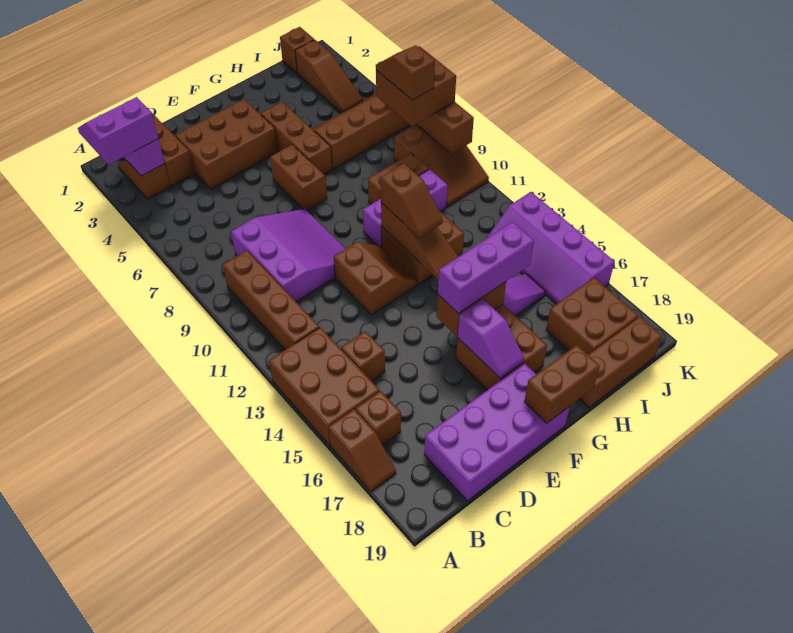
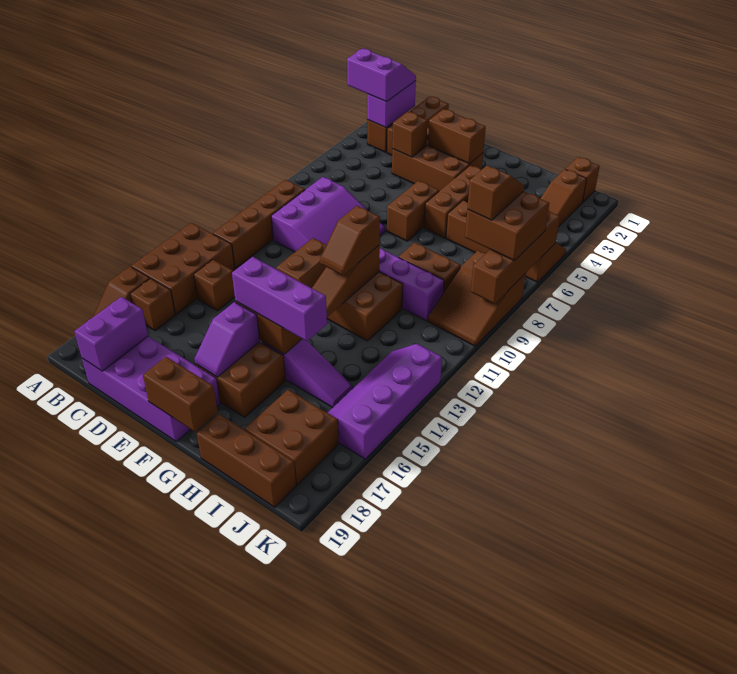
none -> purple 1x2 brick [74,297,148,371]
none -> brown 1x1 brick [392,112,428,157]
none -> brown 1x2 brick [428,109,486,164]

